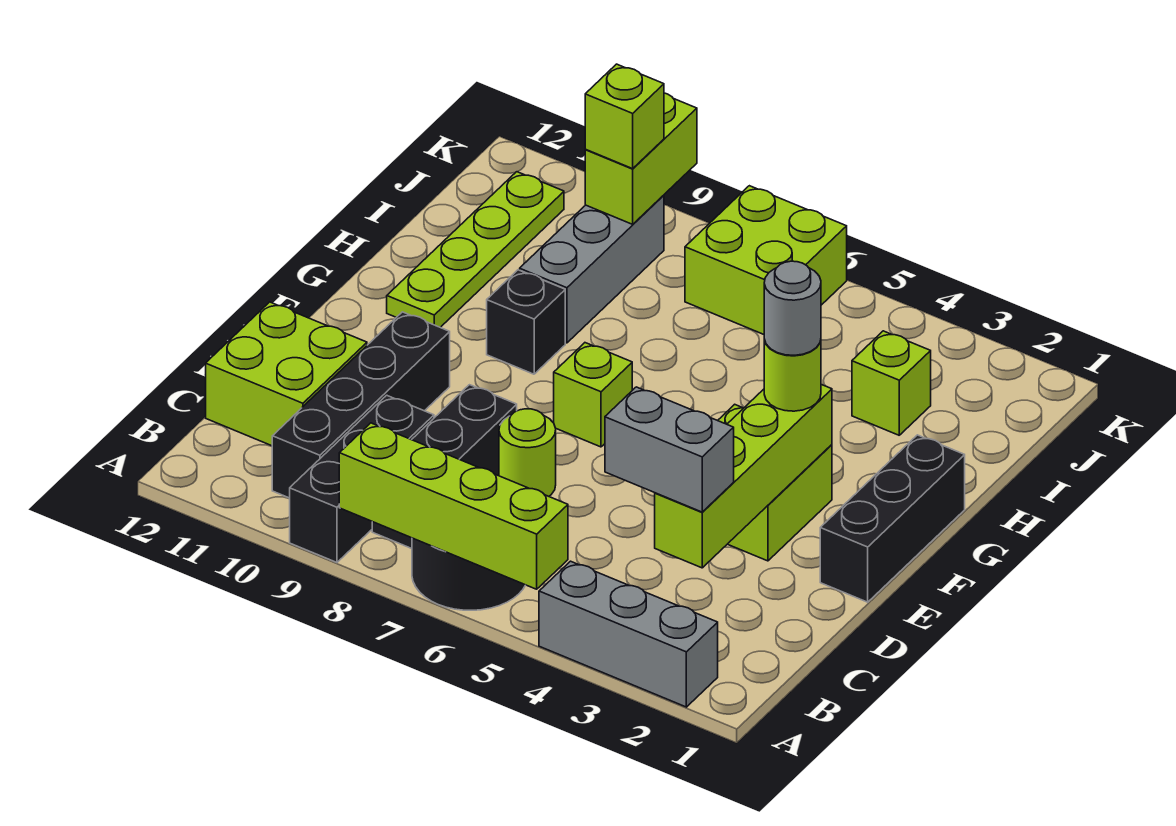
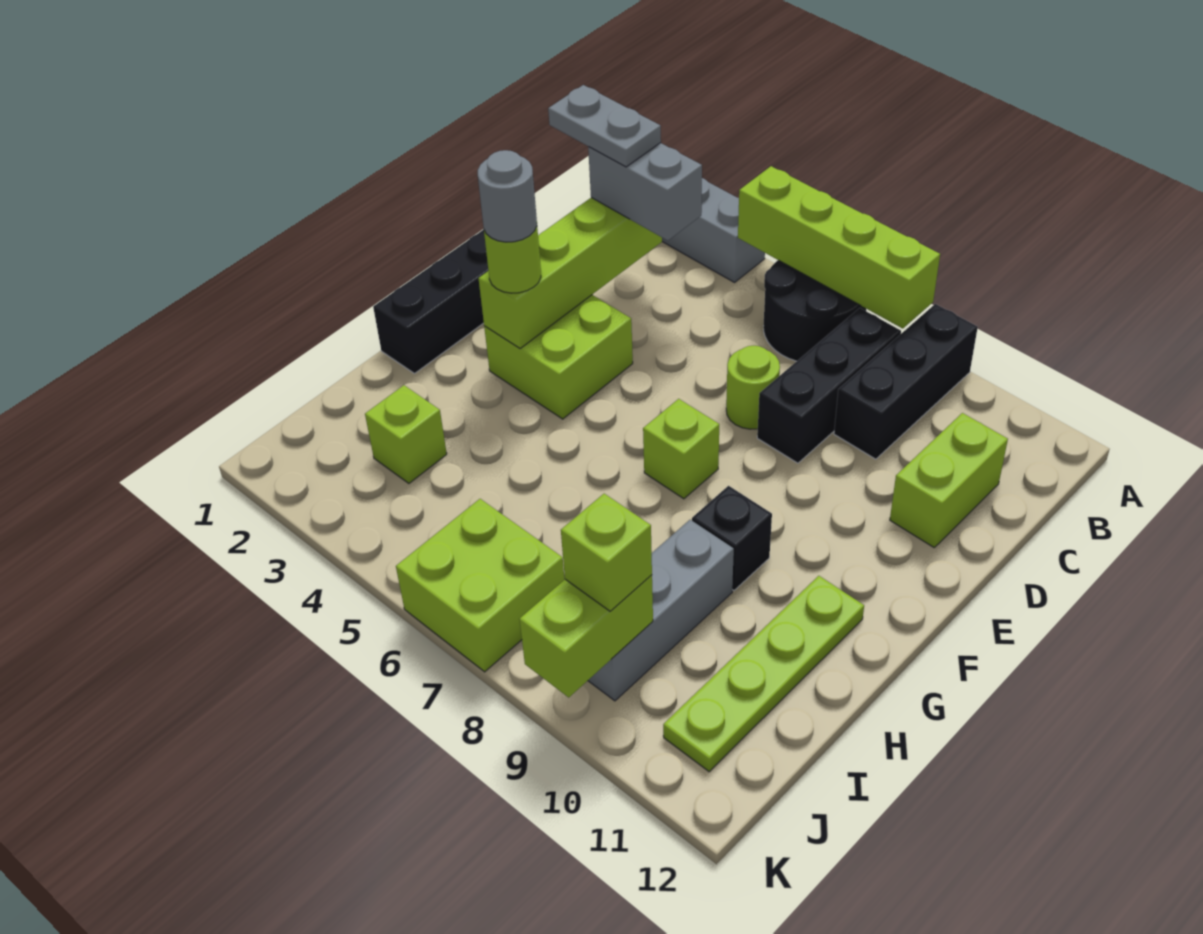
black 1x4 brick [272,312,450,498] -> none
none -> grey 1x2 plate [548,85,661,167]
lime 2x2 brick [206,302,367,446] -> lime 1x2 brick [890,413,1008,547]

